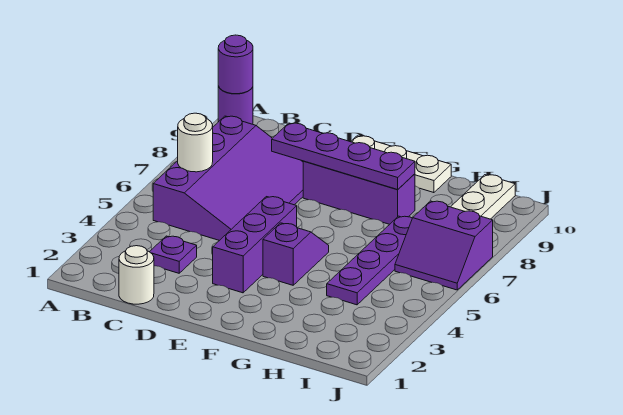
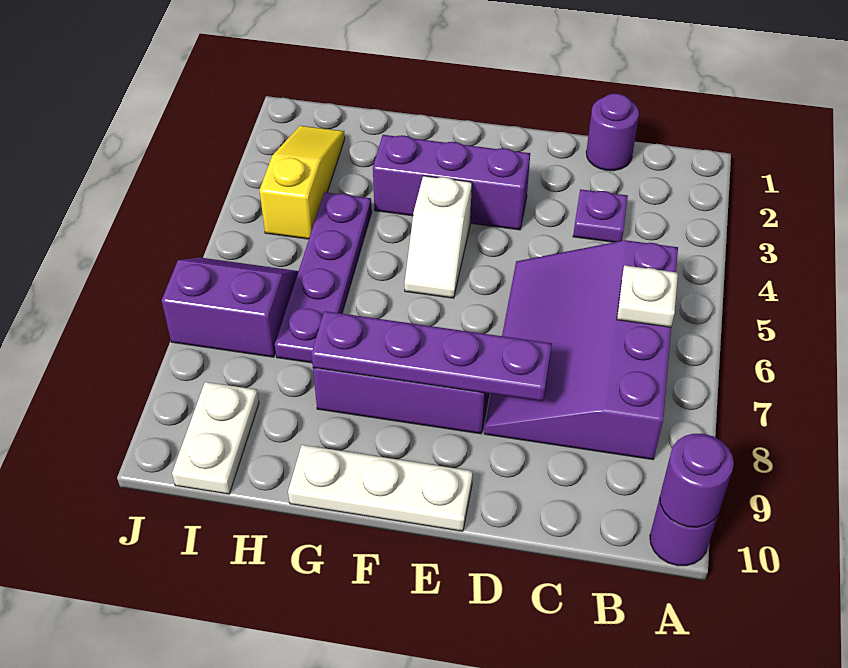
white 1x1 round brick [178,113,213,172] -> white 1x1 plate [617,265,678,327]
white 1x1 round brick [119,246,154,304] -> purple 1x1 round brick [586,93,639,171]
purple 1x3 brick [213,197,297,293] -> purple 1x3 brick turned to [373,135,530,230]
purple 1x2 slope [263,223,329,285] -> white 1x2 slope [404,176,472,298]
none -> yellow 1x3 slope [260,126,345,239]

